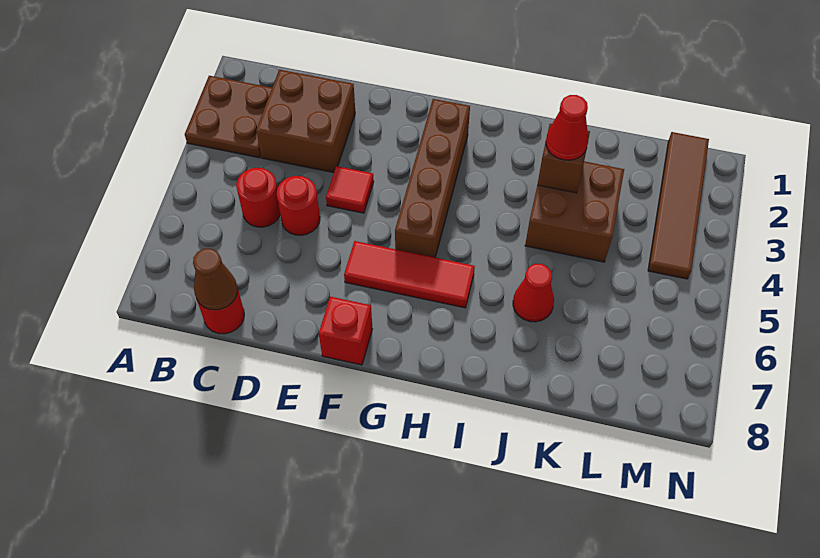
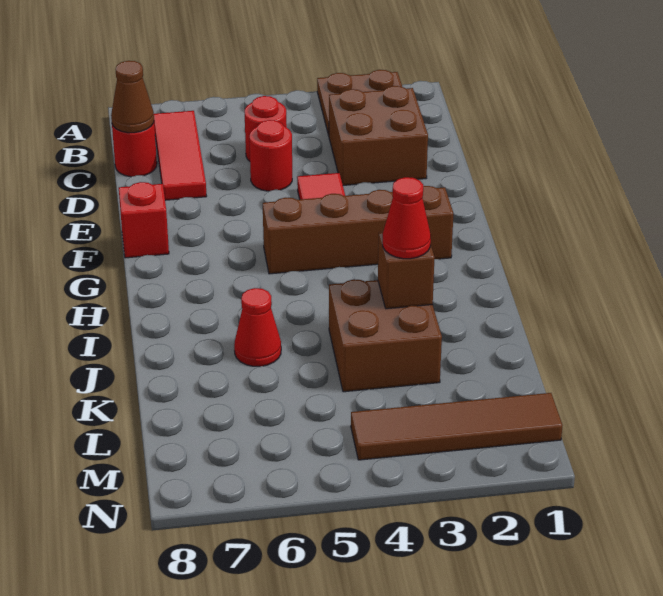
red 1x3 tile [344,241,475,308] -> red 1x3 tile moved to [154,111,207,200]

